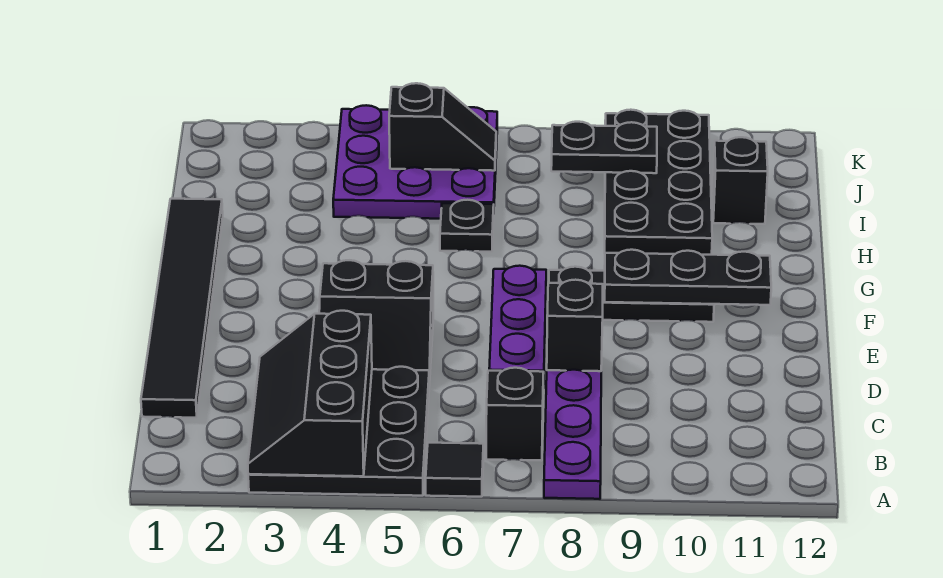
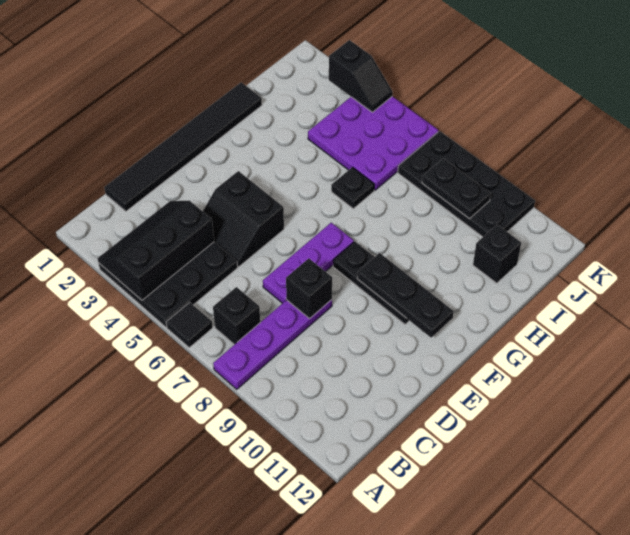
black 2x4 plate [605,110,712,255] -> black 2x4 plate turned to [398,131,535,237]
black 1x2 slope [389,83,496,171] -> black 1x2 slope moved to [329,40,393,112]

